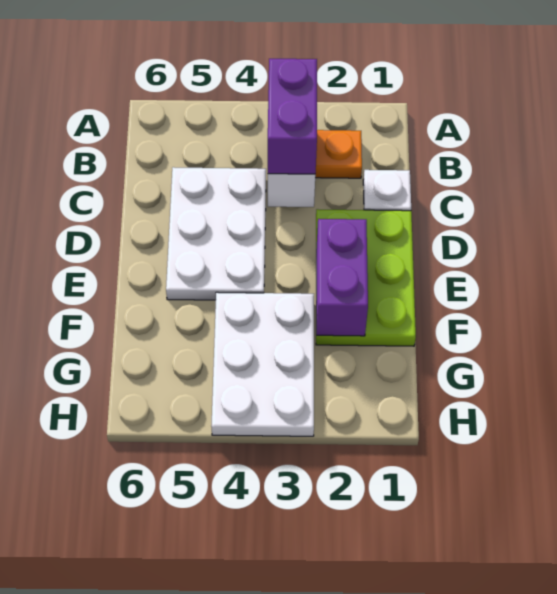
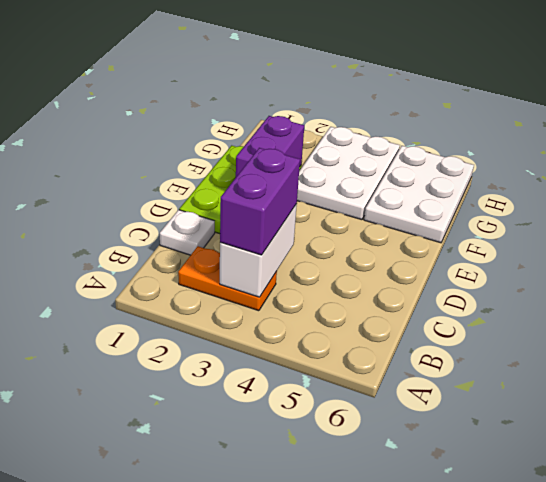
white 2x3 plate [166,167,266,300] -> white 2x3 plate moved to [364,146,474,243]

